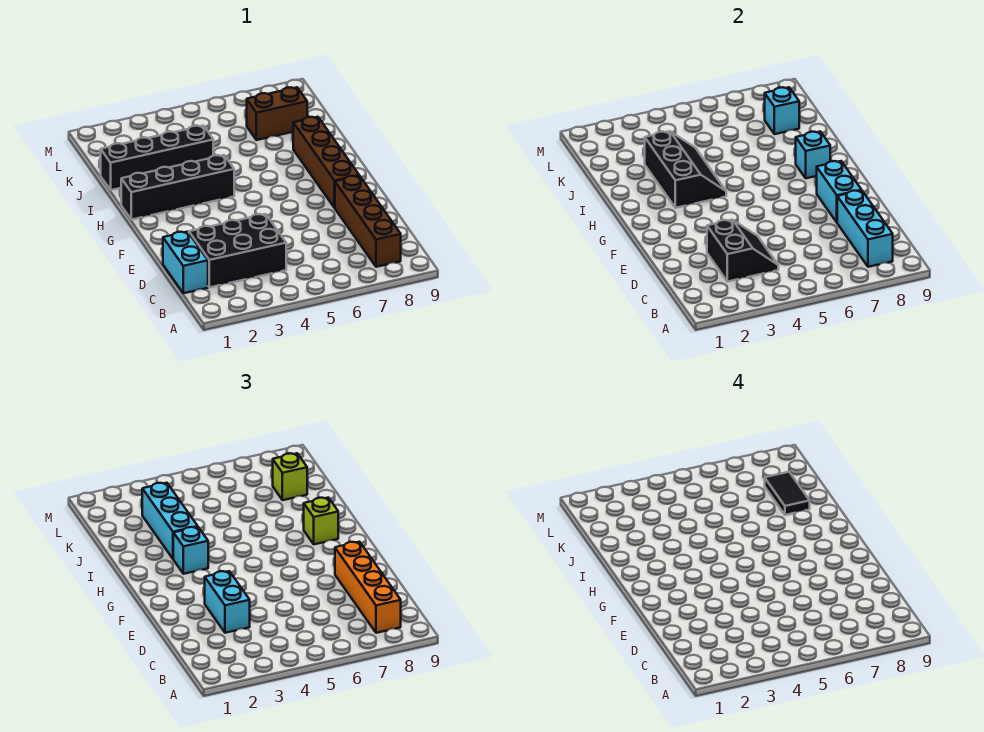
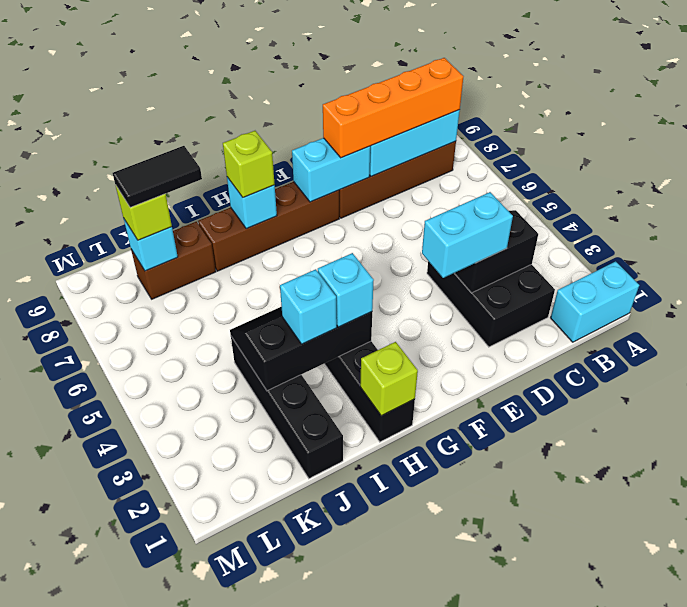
cyan 1x2 brick [163,232,208,293] -> cyan 1x2 brick moved to [551,261,639,342]
none -> lime 1x1 brick [360,342,418,416]
cyan 1x3 brick [142,483,198,559] -> cyan 1x1 brick [280,269,337,344]
brown 1x2 brick [247,87,307,140] -> brown 1x2 brick turned to [131,222,216,299]

